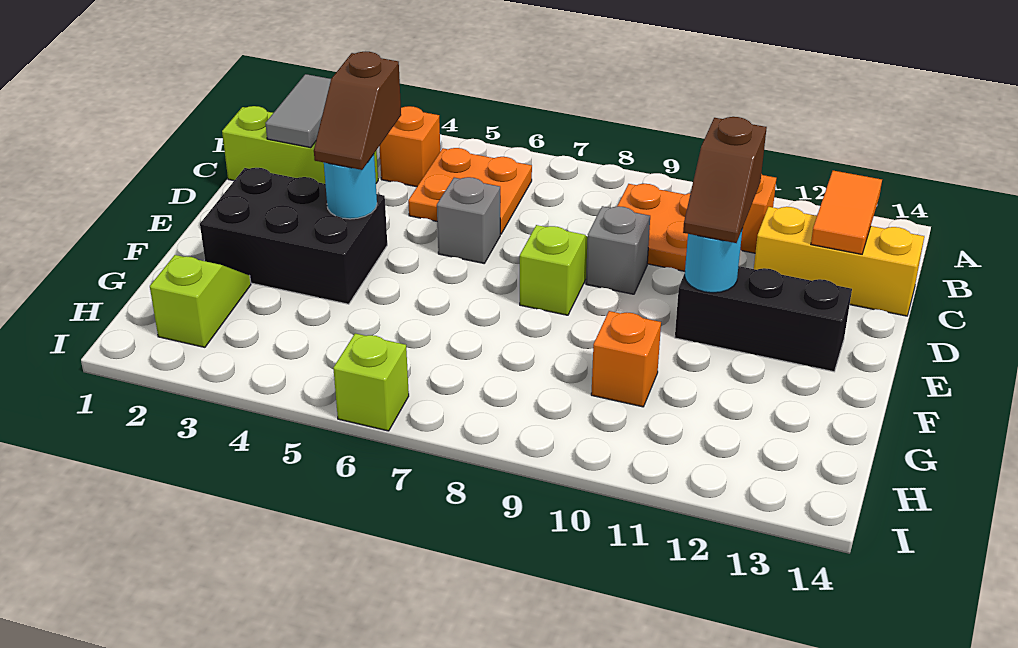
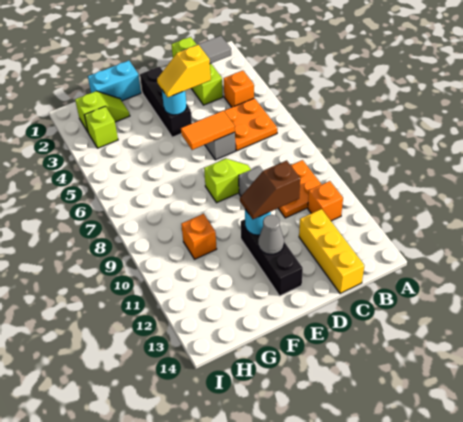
orange 1x2 tile [811,171,882,254] -> orange 1x2 tile moved to [181,111,235,150]
brown 1x2 slope [314,52,401,170] -> yellow 1x2 slope [157,45,211,97]
black 2x3 brick [200,168,387,304] -> black 1x3 brick [140,66,192,137]
none -> grey 1x1 cone [258,215,284,254]
none -> cyan 1x2 brick [88,61,141,101]
lime 1x1 brick [333,333,409,431] -> lime 1x1 brick moved to [84,107,118,148]

